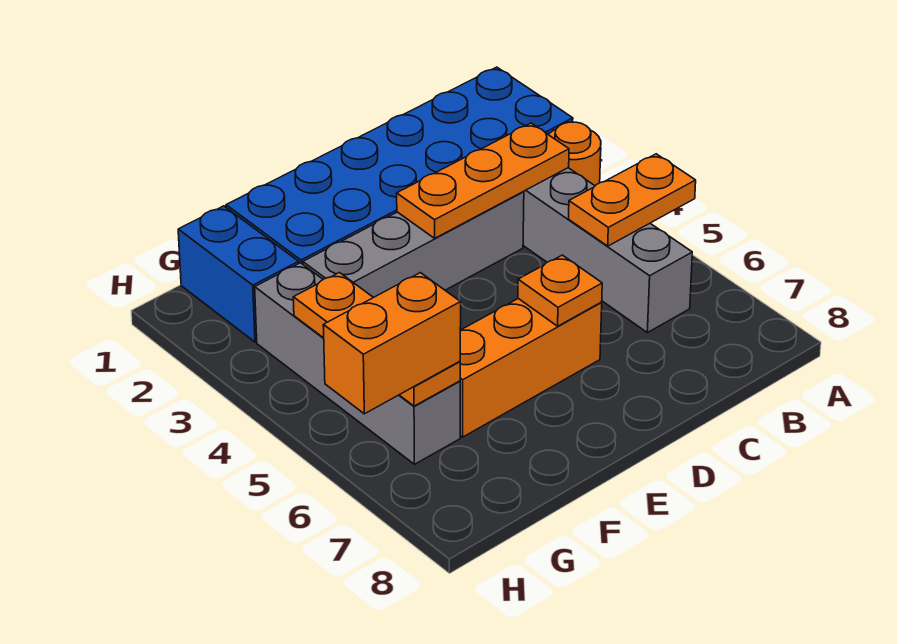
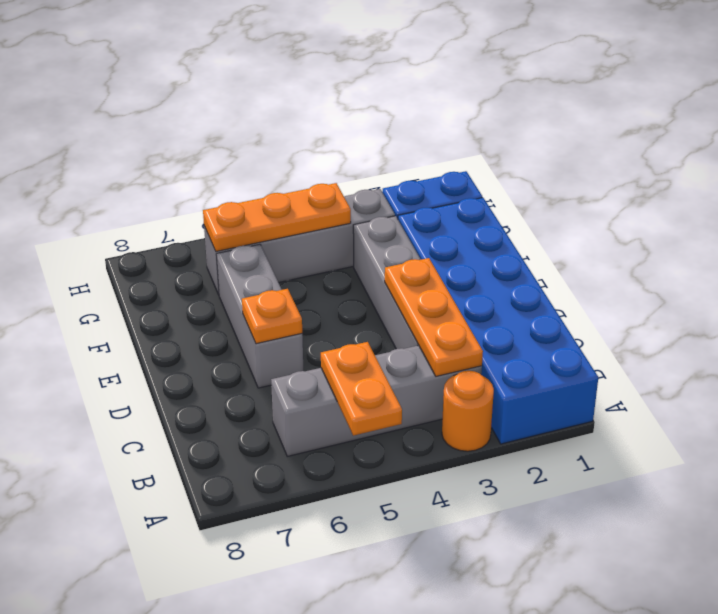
orange 1x3 brick [460,299,602,437] -> grey 1x3 brick [216,244,303,388]
orange 1x2 brick [323,273,461,414] -> none

